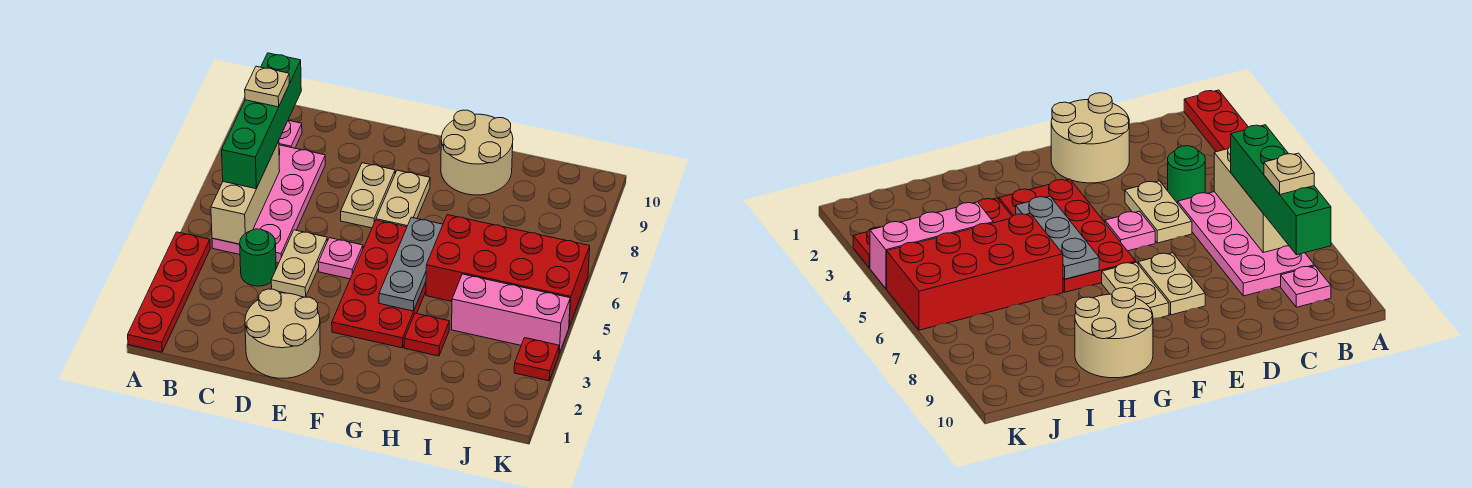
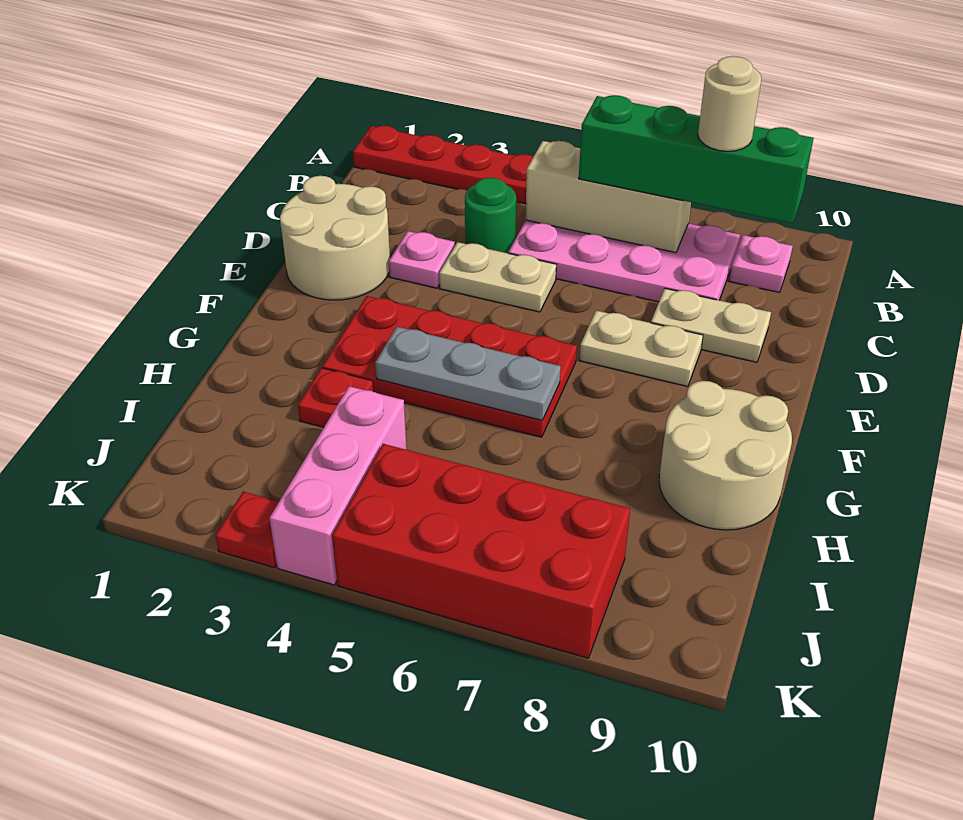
tan 1x1 plate [245,66,289,107] -> tan 1x1 round brick [698,56,761,151]
pink 1x1 plate [318,238,363,279] -> pink 1x1 plate moved to [389,231,455,288]
tan 1x2 plate [376,170,430,227] -> tan 1x2 plate moved to [651,288,771,362]
red 2x4 brick [426,215,590,326] -> red 2x4 brick turned to [332,444,630,658]

